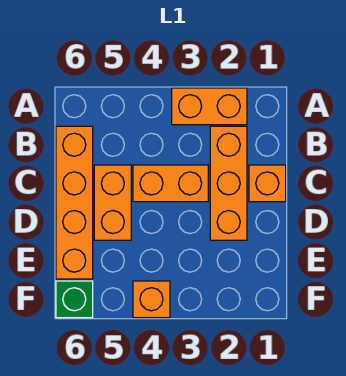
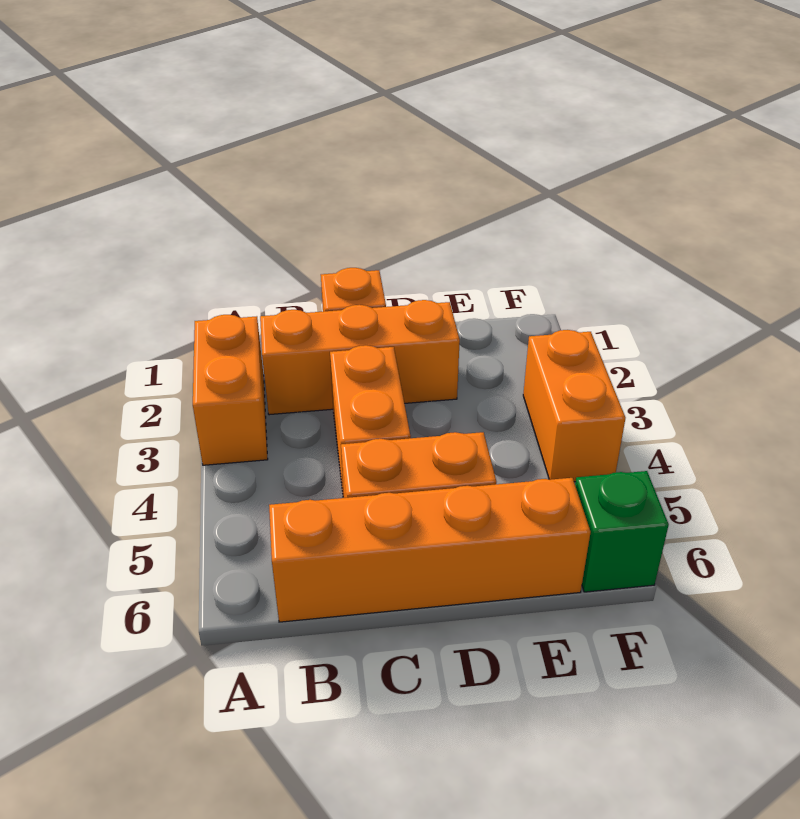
orange 1x1 brick [133,281,170,318] -> orange 1x2 brick [523,330,625,482]

